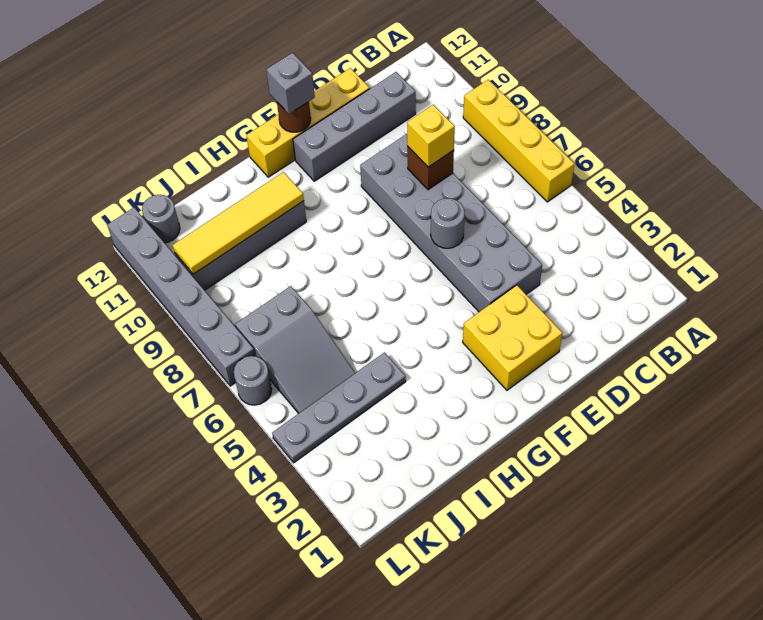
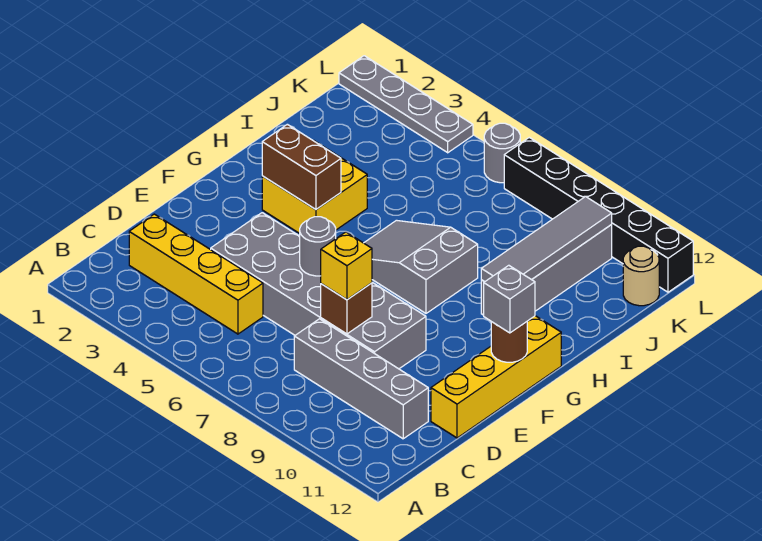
yellow 1x4 brick [463,80,575,202] -> yellow 1x4 brick moved to [129,214,263,334]
grey 1x4 brick [293,72,416,181] -> grey 1x4 brick turned to [294,319,428,439]
yellow 2x2 brick [463,285,563,390] -> yellow 2x2 brick moved to [262,141,367,234]
none -> brown 1x2 brick [262,124,341,209]
yellow 1x4 tile [173,172,304,274] -> grey 1x4 tile [481,196,612,282]
grey 1x4 plate [272,353,406,463] -> grey 1x4 plate turned to [339,56,473,153]
grey 2x3 slope [235,286,355,414] -> grey 2x3 slope moved to [364,220,478,313]
grey 1x1 round brick [142,195,180,243] -> tan 1x1 round brick [623,246,659,306]
grey 1x6 brick [107,208,255,386] -> black 1x6 brick [504,137,693,292]

